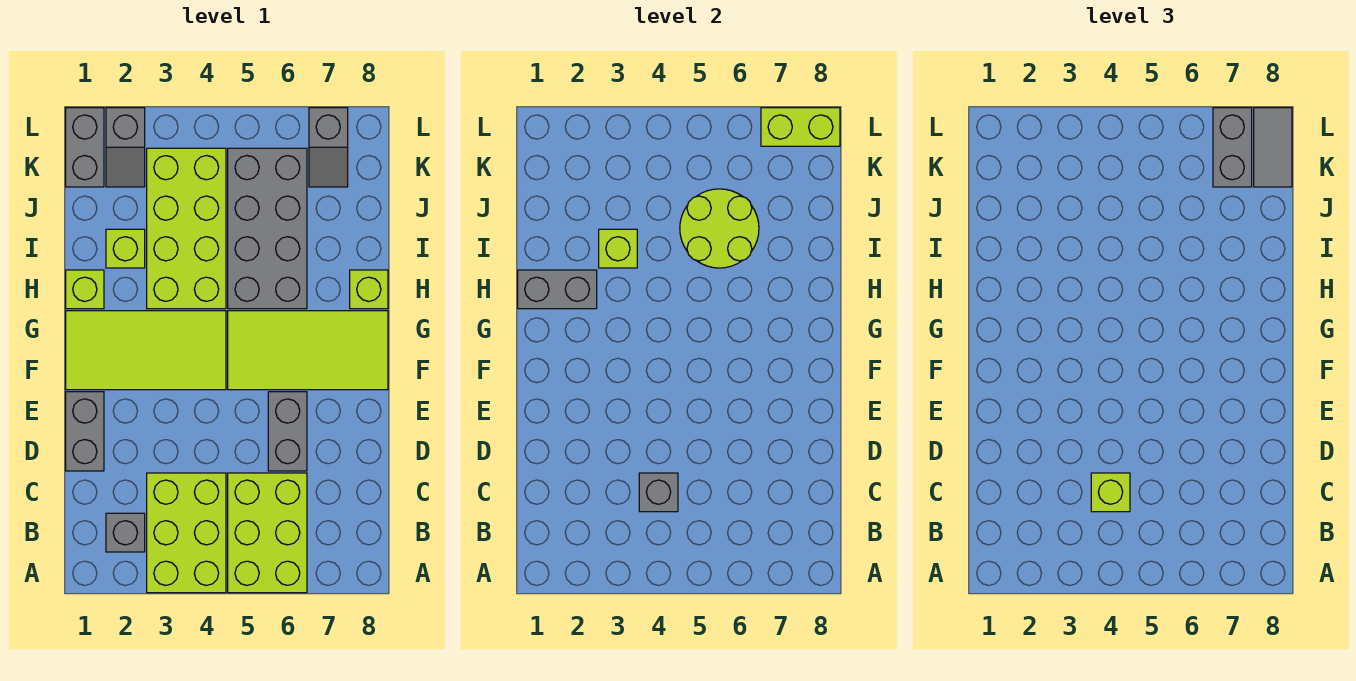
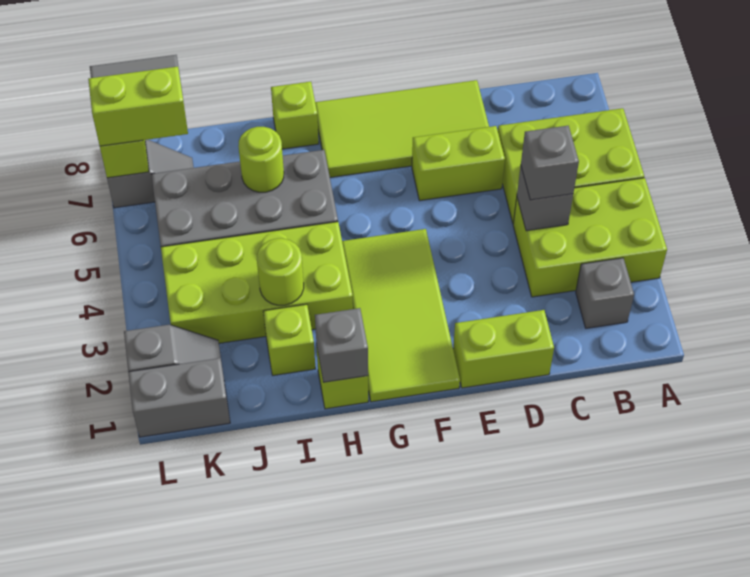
lime 1x1 brick [1091,473,1130,512] -> grey 1x1 brick [521,126,579,200]
grey 1x2 brick [66,392,104,471] -> lime 1x2 brick [453,310,554,388]
grey 1x2 brick [268,392,307,471] -> lime 1x2 brick [412,126,505,201]
lime 2x4 tile [228,311,388,390] -> lime 2x4 tile turned to [315,80,489,177]
grey 1x2 brick [518,270,597,309] -> grey 1x1 brick [315,308,368,382]
lime 1x1 brick [599,229,637,268] -> lime 1x1 round brick [257,238,304,305]
lime 2x2 round brick [680,189,759,268] -> lime 1x1 round brick [238,127,284,192]
grey 1x2 brick [1213,108,1252,187] -> lime 1x2 brick [88,67,188,146]

